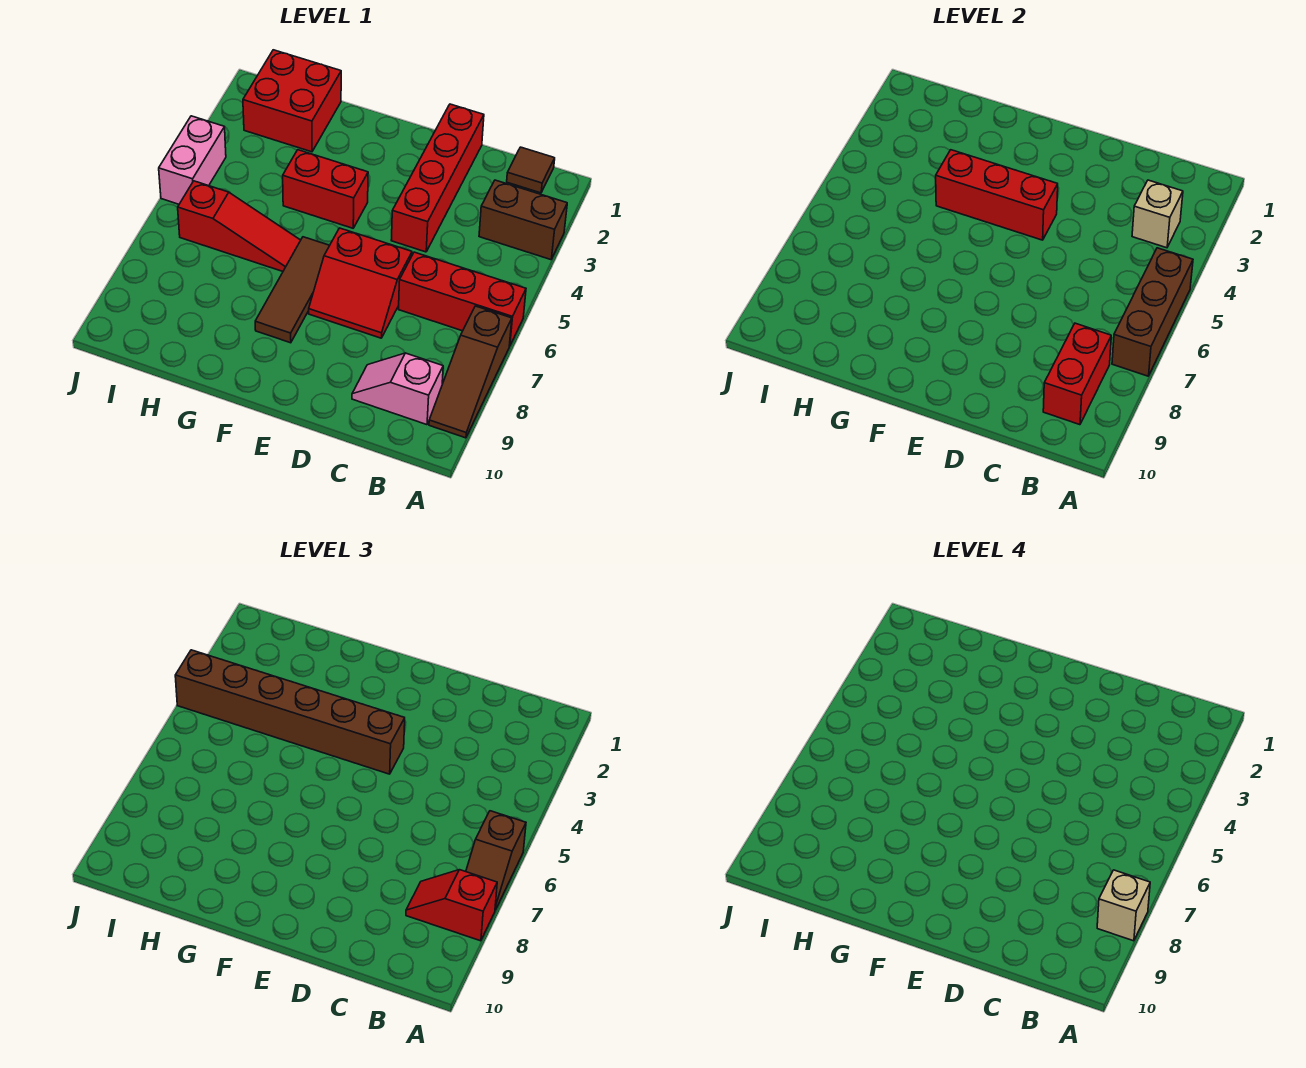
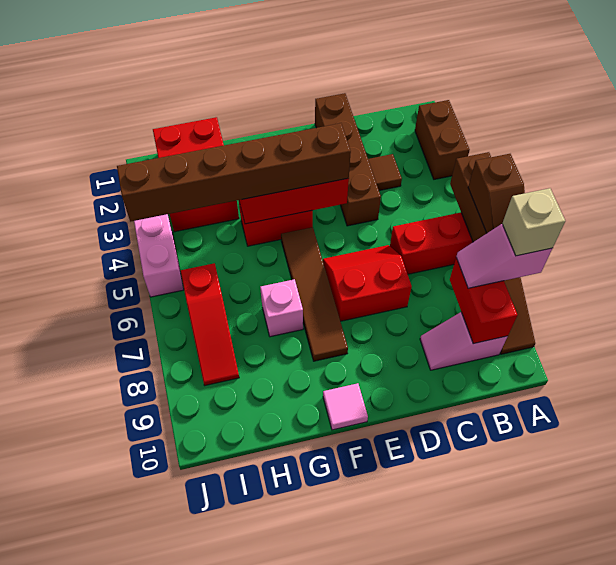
brown 1x2 brick [479,180,567,260] -> brown 1x2 brick turned to [415,100,470,179]
red 1x2 slope [406,870,497,941] -> pink 1x2 slope [456,224,552,288]
brown 1x1 tile [507,147,555,193] -> brown 1x1 tile moved to [368,154,402,191]
tan 1x1 brick [1132,180,1183,248] -> none
red 1x4 brick [391,104,484,252] -> brown 1x4 brick [315,93,381,226]
red 2x2 slope [309,228,412,338] -> red 2x2 slope turned to [323,245,412,321]
brown 1x3 tile [255,237,330,343] -> brown 1x4 tile [281,227,348,361]
none -> pink 1x1 tile [323,383,368,430]
red 1x3 slope [178,181,301,271] -> red 1x3 slope turned to [181,263,239,385]
none -> pink 1x1 brick [260,279,303,337]
red 2x2 brick [243,50,341,152] -> red 2x3 brick [153,117,239,232]

